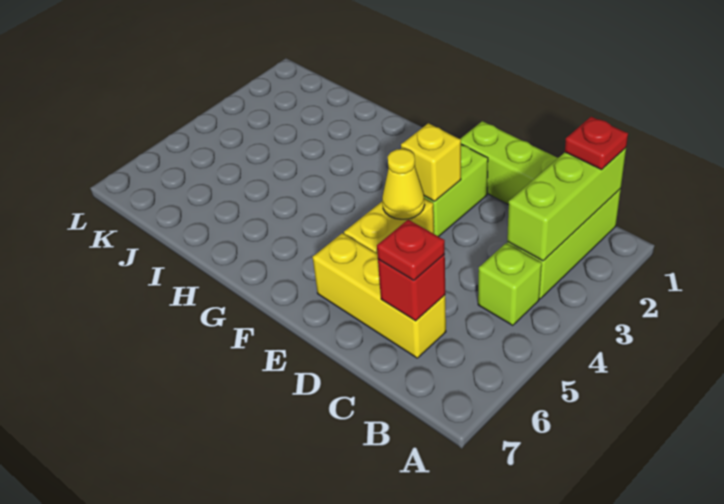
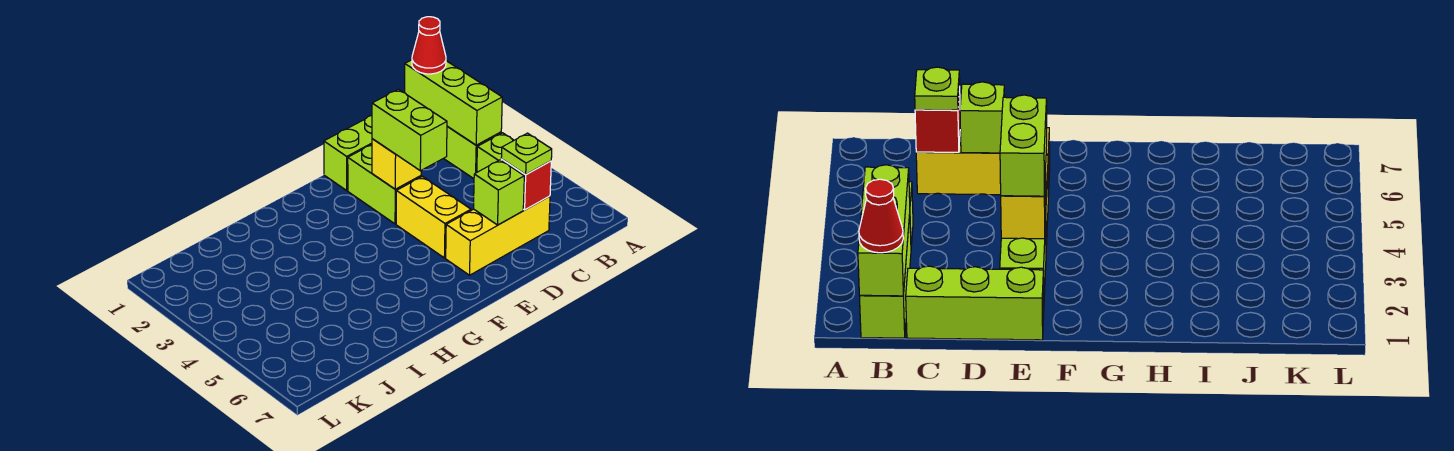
red 1x1 plate [565,117,628,170] -> red 1x1 cone [412,17,446,74]
red 1x1 plate [377,220,445,281] -> lime 1x1 plate [501,133,552,175]
none -> lime 1x1 brick [474,160,524,225]
none -> lime 1x2 brick [372,89,447,171]
yellow 1x1 cone [382,149,425,219] -> none

